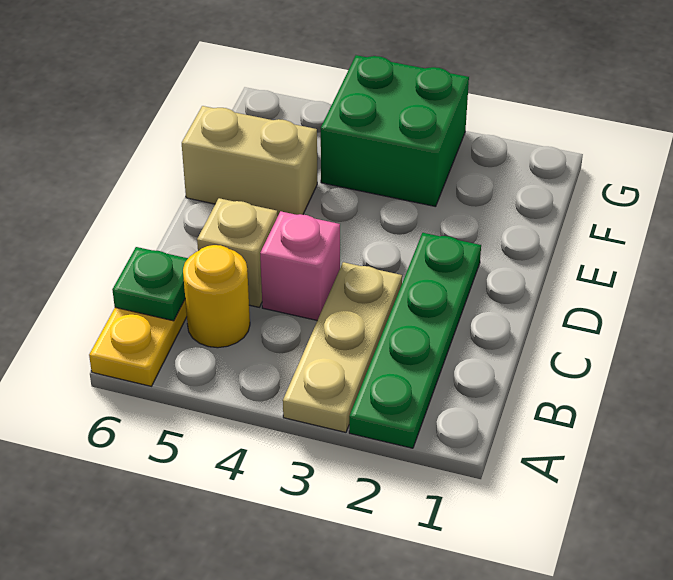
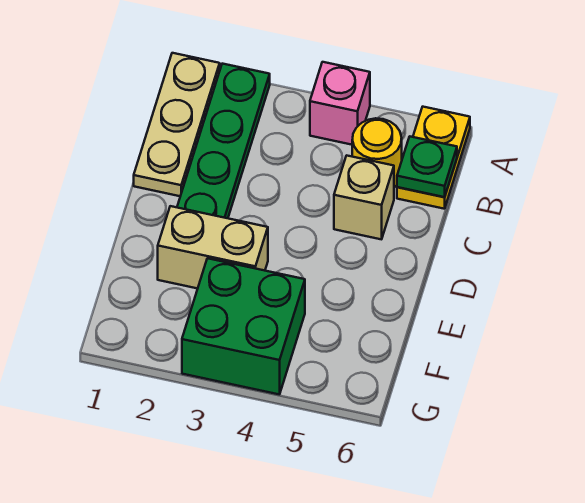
tan 1x3 plate [283,262,402,432] -> tan 1x3 plate moved to [134,53,220,196]
pink 1x1 brick [260,211,340,320] -> pink 1x1 brick moved to [310,62,370,145]
tan 1x2 brick [182,106,317,216] -> tan 1x2 brick moved to [158,206,268,289]

